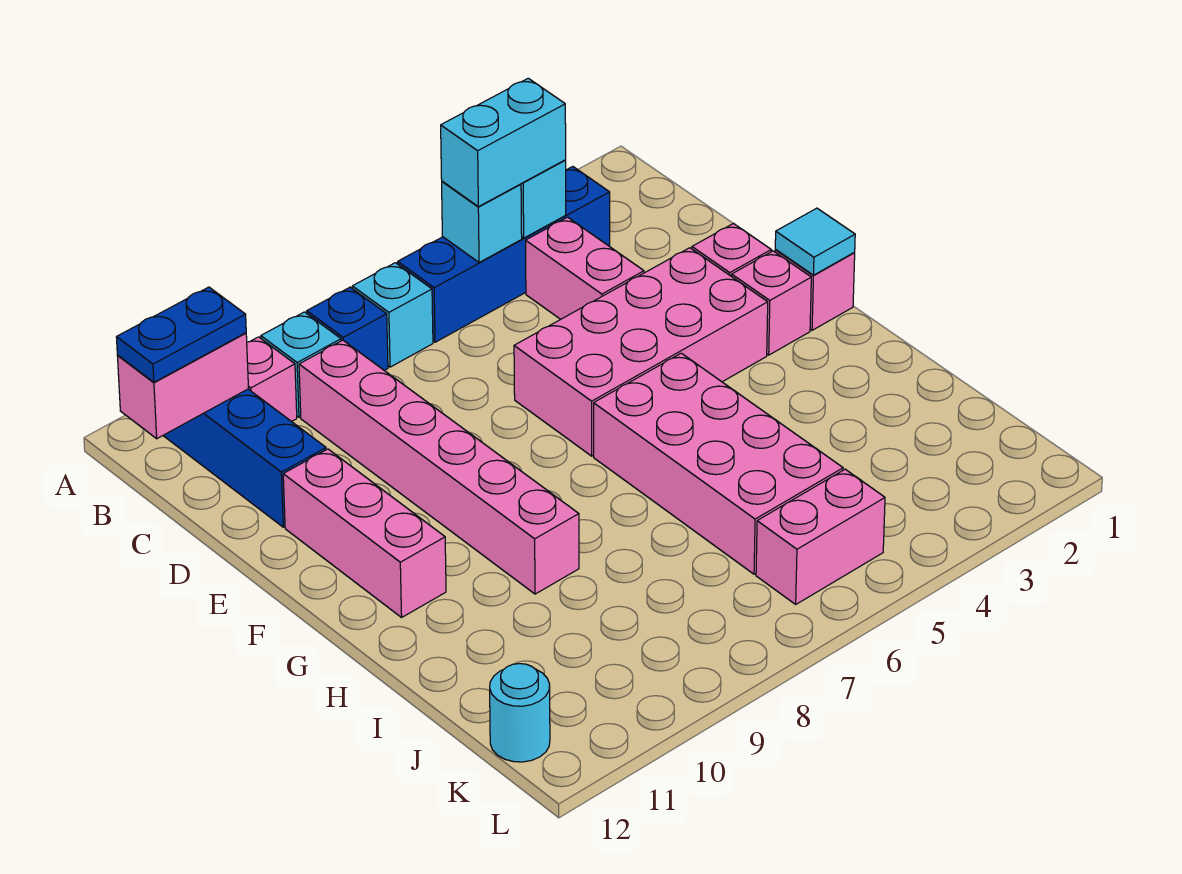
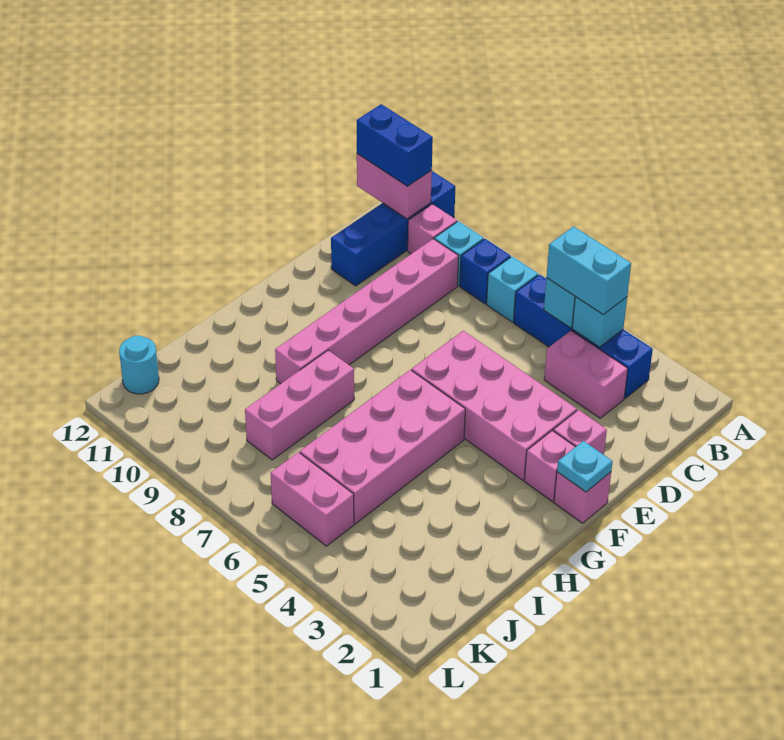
blue 1x2 plate [116,287,246,382] -> blue 1x2 brick [357,104,433,186]
pink 1x2 brick [526,217,644,319] -> pink 1x2 brick turned to [544,331,628,418]
pink 1x3 brick [283,449,446,617] -> pink 1x3 brick moved to [245,350,354,460]
cyan 1x1 tile [775,208,855,275] -> cyan 1x1 plate [557,441,613,492]

